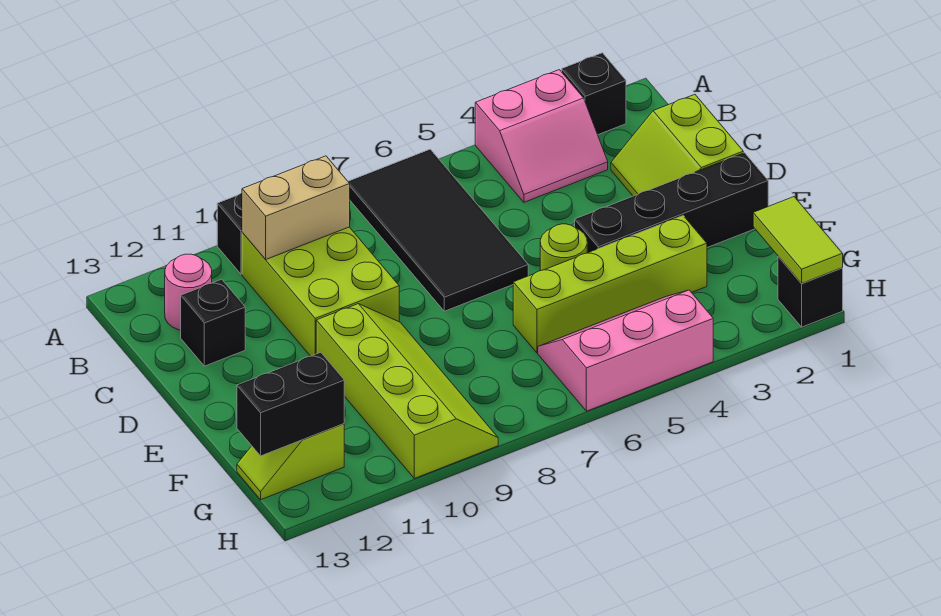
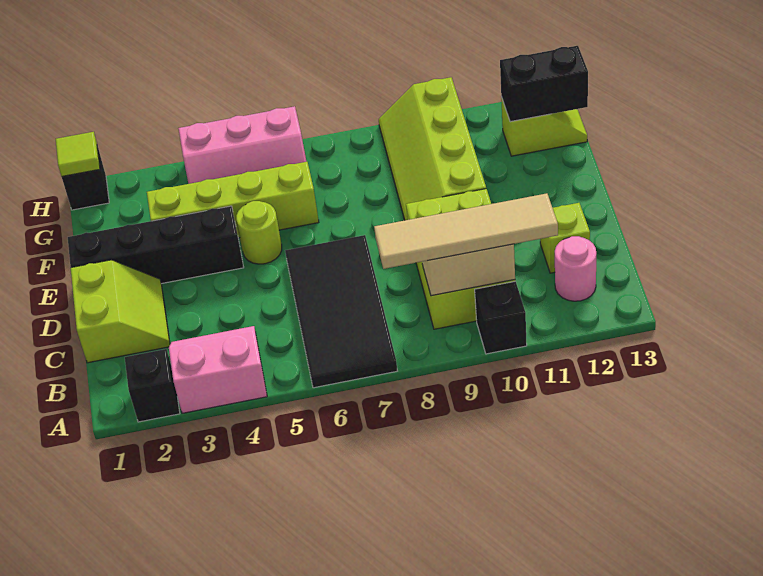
none -> tan 1x4 tile [374,193,558,269]
black 1x1 brick [181,279,245,366] -> lime 1x1 brick [540,203,590,273]
lime 1x2 tile [753,197,843,283] -> lime 1x1 tile [56,132,100,177]

